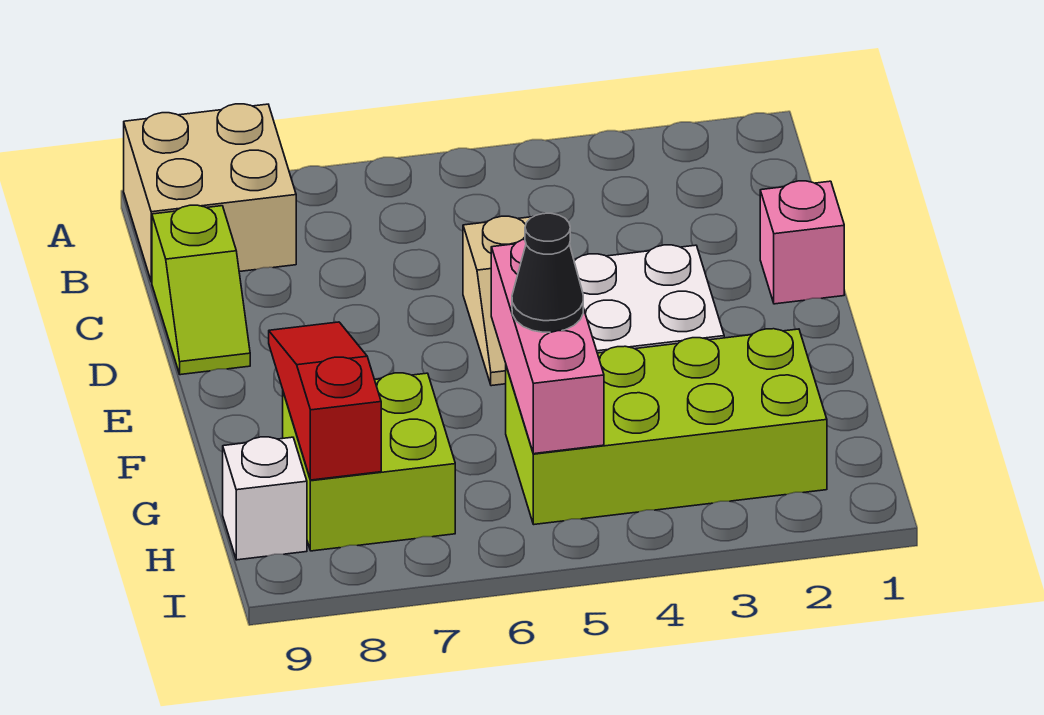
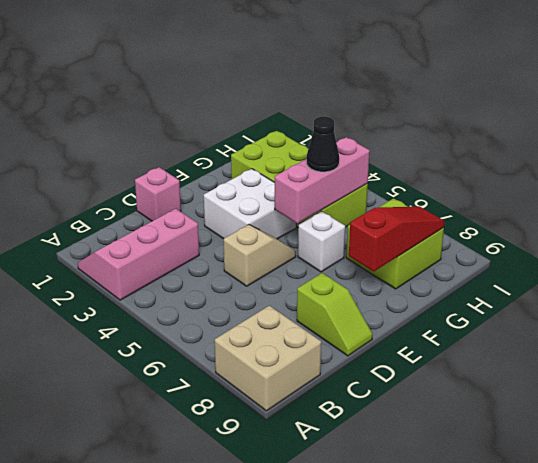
none -> pink 2x3 slope [78,209,199,300]
lime 1x2 slope [152,205,250,375] -> lime 1x2 slope turned to [297,273,372,356]
red 1x3 slope [269,322,381,480] -> red 1x3 slope turned to [349,207,445,271]
white 1x1 brick [223,437,307,560] -> white 1x1 brick moved to [298,212,345,272]

